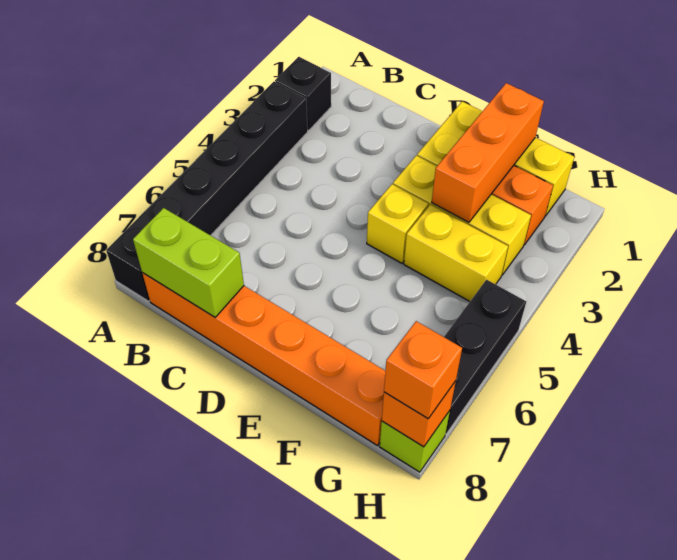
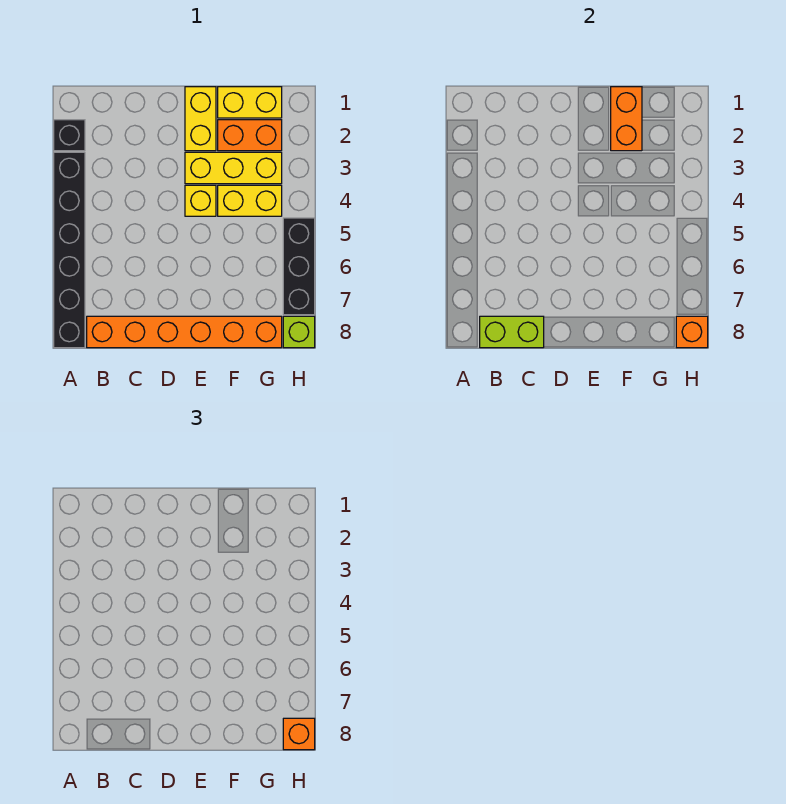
orange 1x3 brick [432,83,544,222] -> orange 1x2 brick [611,87,642,151]

